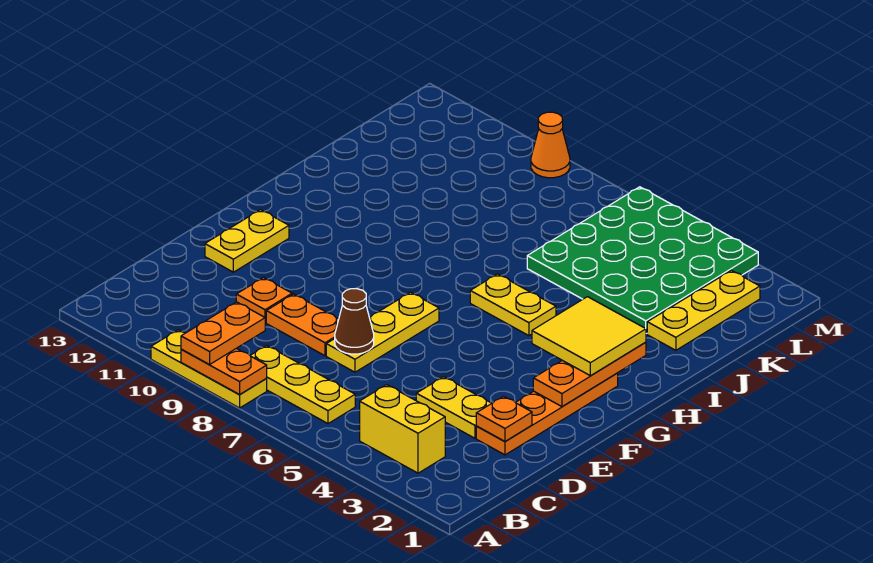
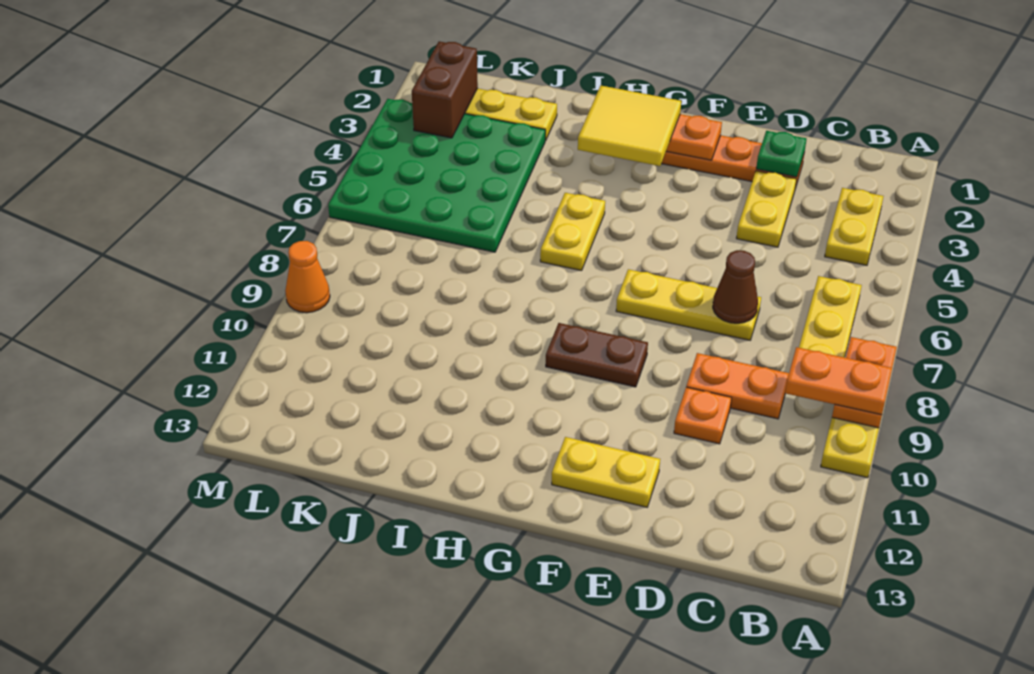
yellow 1x2 brick [360,385,445,473] -> yellow 1x2 plate [825,188,883,265]
orange 1x1 plate [476,396,532,441] -> green 1x1 plate [756,131,806,177]
orange 1x2 plate [266,294,339,356] -> orange 1x2 plate turned to [686,353,789,419]
none -> brown 1x2 plate [546,323,648,387]
none -> brown 1x2 brick [412,41,478,138]

